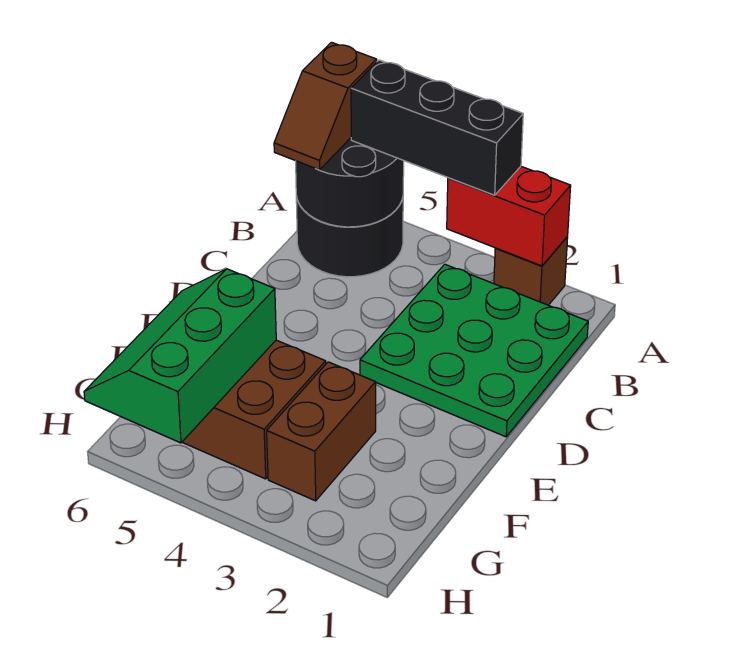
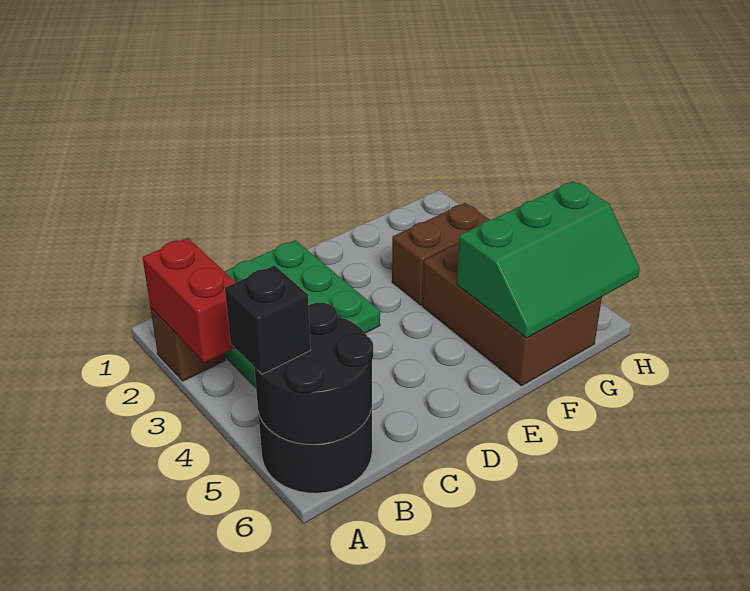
black 1x3 brick [351,60,523,195] -> black 1x1 brick [225,265,311,374]
brown 1x2 slope [274,42,377,170] -> none

